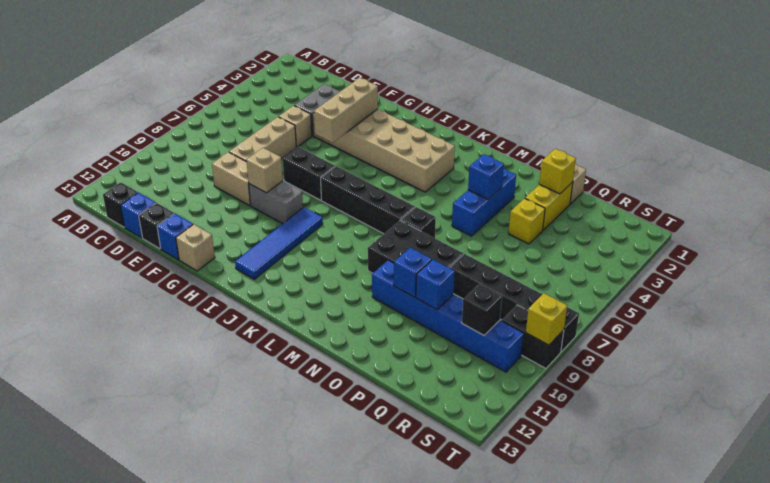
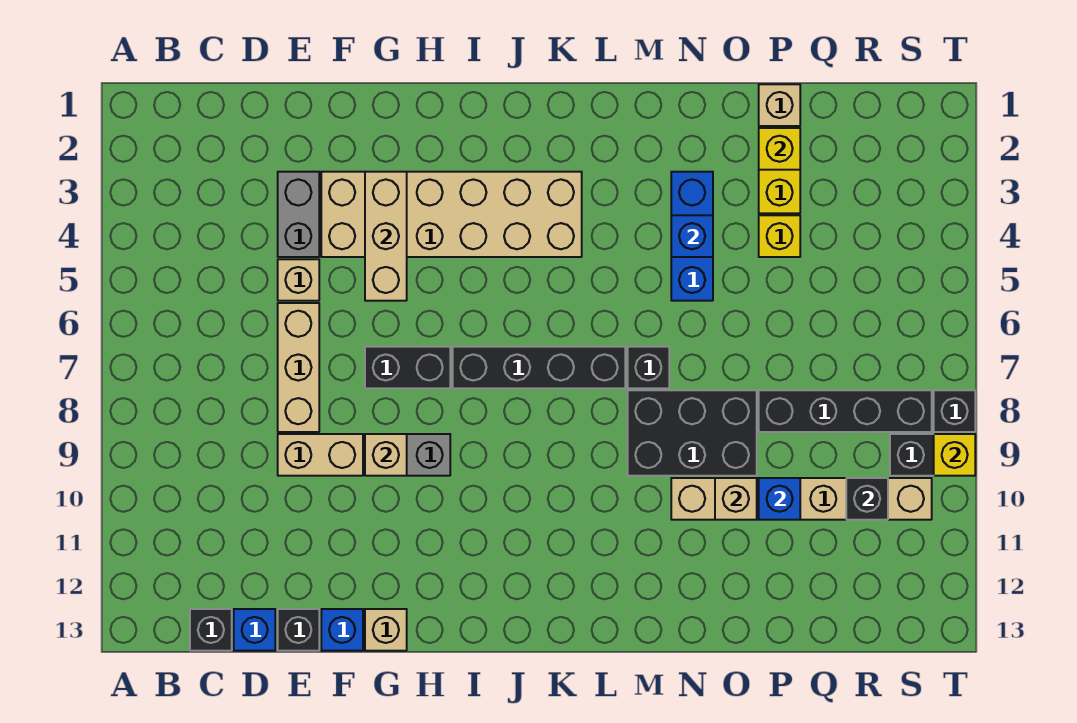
blue 1x4 tile [235,207,323,279] -> none
blue 1x6 brick [372,260,524,372] -> tan 1x6 brick [671,478,932,520]
blue 1x1 brick [394,248,432,297] -> tan 1x1 brick [715,478,757,520]

